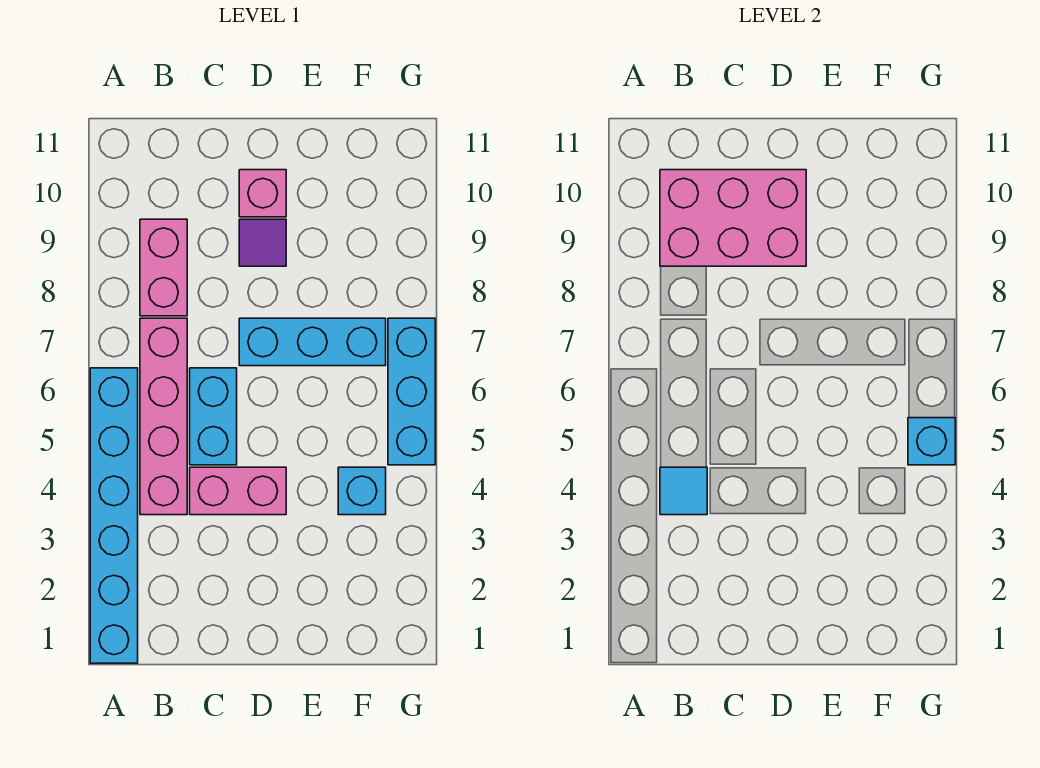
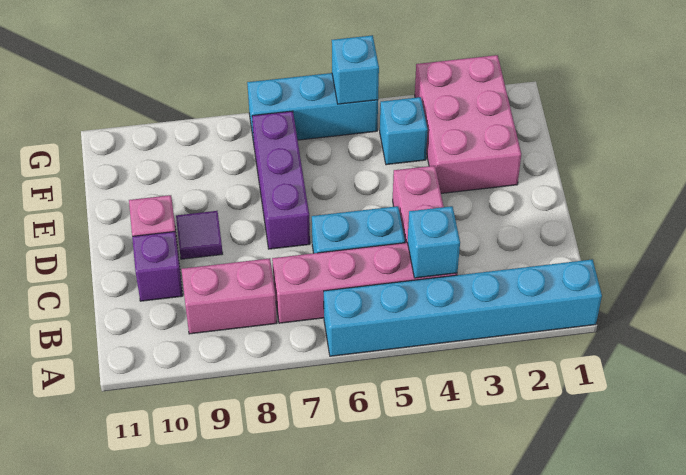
cyan 1x1 tile [660,467,707,515] -> cyan 1x1 brick [408,206,460,278]
pink 2x3 brick [660,170,806,266] -> pink 2x3 brick moved to [415,55,521,193]
none -> purple 1x1 brick [132,232,183,301]
cyan 1x3 brick [239,318,386,366] -> purple 1x3 brick [252,111,310,249]

